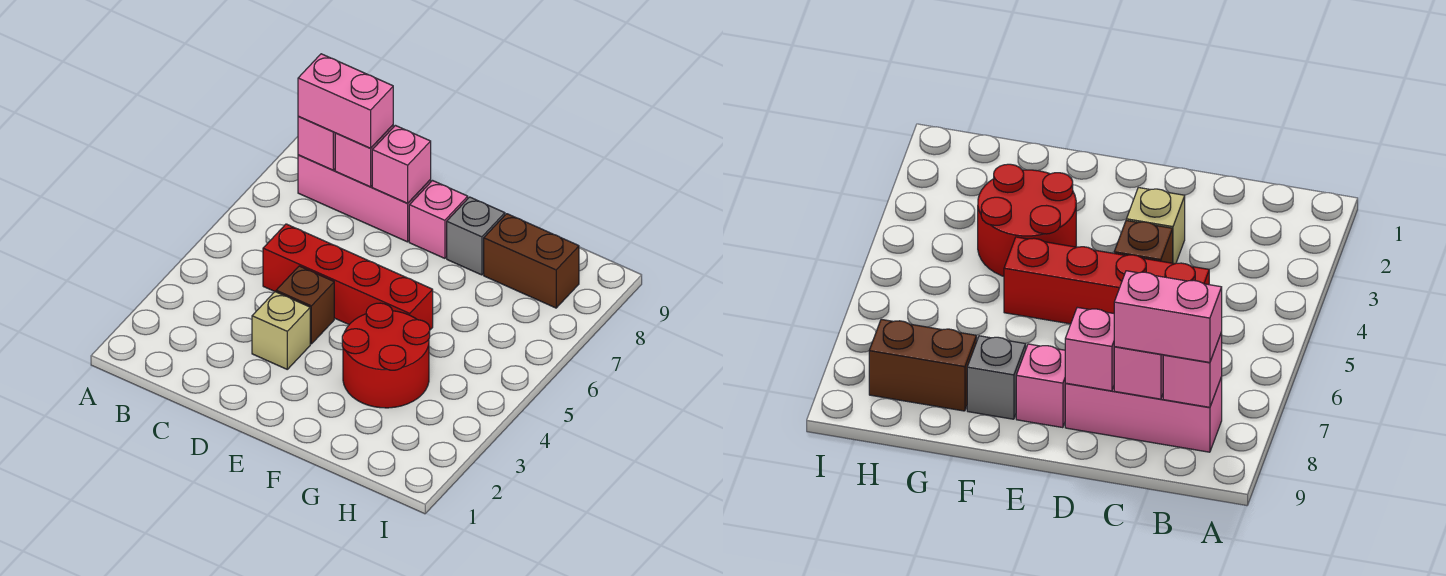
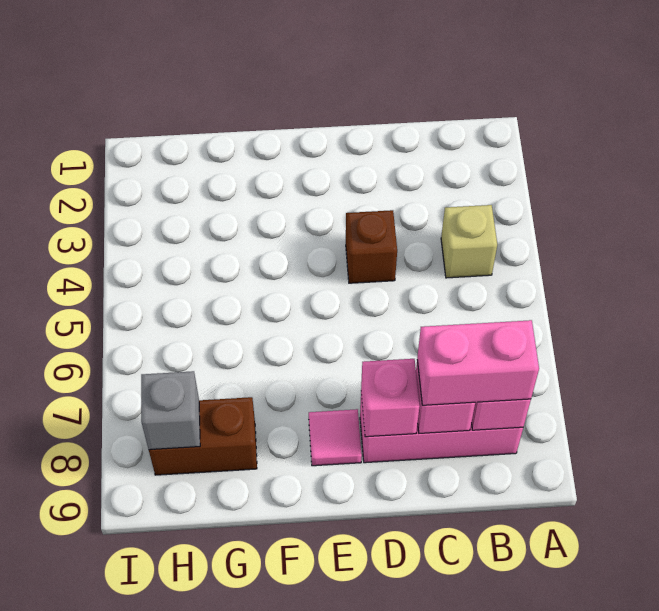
red 1x4 brick [263,224,433,330] -> none
tan 1x1 brick [252,292,310,369] -> tan 1x1 brick moved to [441,205,497,278]
pink 1x1 brick [409,181,468,258] -> pink 1x1 tile [309,409,362,466]
red 2x2 round brick [342,303,430,408] -> none
grey 1x1 brick [447,197,505,275] -> grey 1x1 brick moved to [141,371,200,450]

